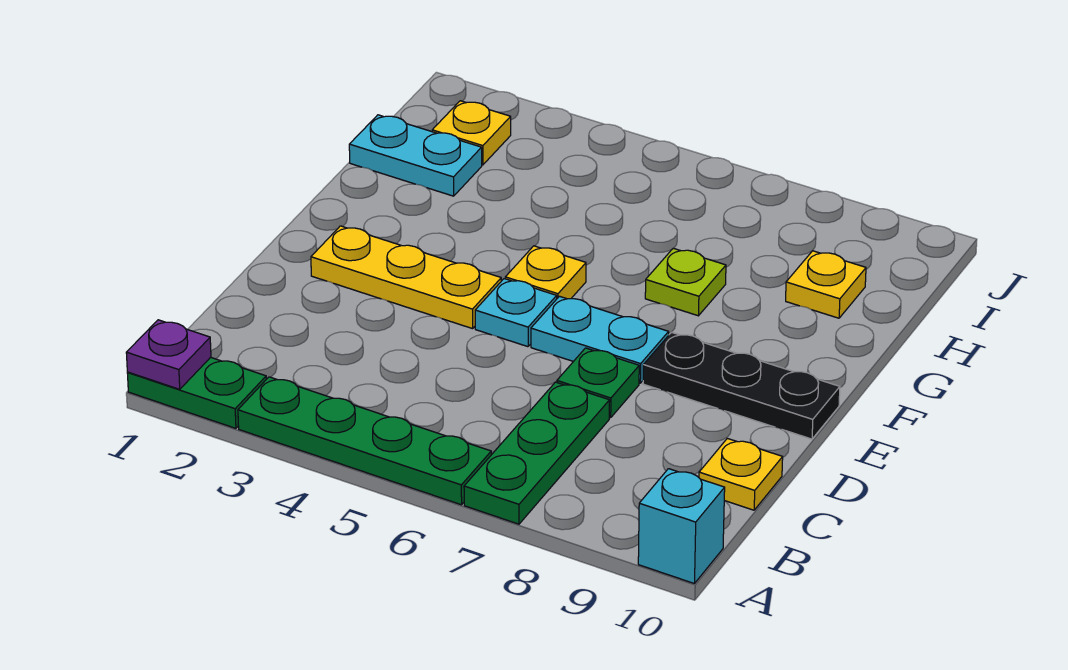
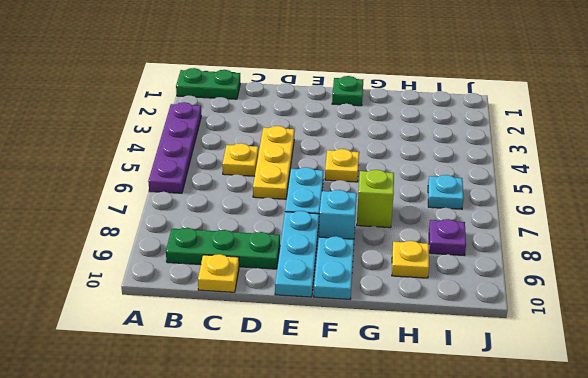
green 1x2 plate [127,357,266,428] -> green 1x2 plate turned to [176,68,240,99]
purple 1x1 plate [126,320,211,389] -> purple 1x1 plate moved to [429,219,466,255]
green 1x4 plate [238,377,491,505] -> purple 1x4 plate [148,102,201,193]
green 1x3 plate [464,382,610,524] -> green 1x3 plate moved to [166,228,280,269]
cyan 1x1 brick [638,469,725,584] -> cyan 1x1 brick moved to [319,190,357,239]
green 1x1 plate [557,348,639,418] -> green 1x1 plate moved to [332,76,363,106]
yellow 1x3 plate [311,226,501,329] -> yellow 1x3 plate moved to [253,126,294,199]
cyan 1x1 plate [475,279,557,347] -> cyan 1x1 plate moved to [428,175,463,209]
black 1x3 plate [643,332,840,439] -> cyan 1x3 plate [275,211,319,297]
lime 1x1 plate [645,248,726,316] -> lime 1x1 brick [357,170,394,228]
cyan 1x2 plate [349,115,482,196] -> cyan 1x2 plate moved to [314,236,354,299]
yellow 1x1 plate [432,101,511,165] -> yellow 1x1 plate moved to [222,143,258,176]

